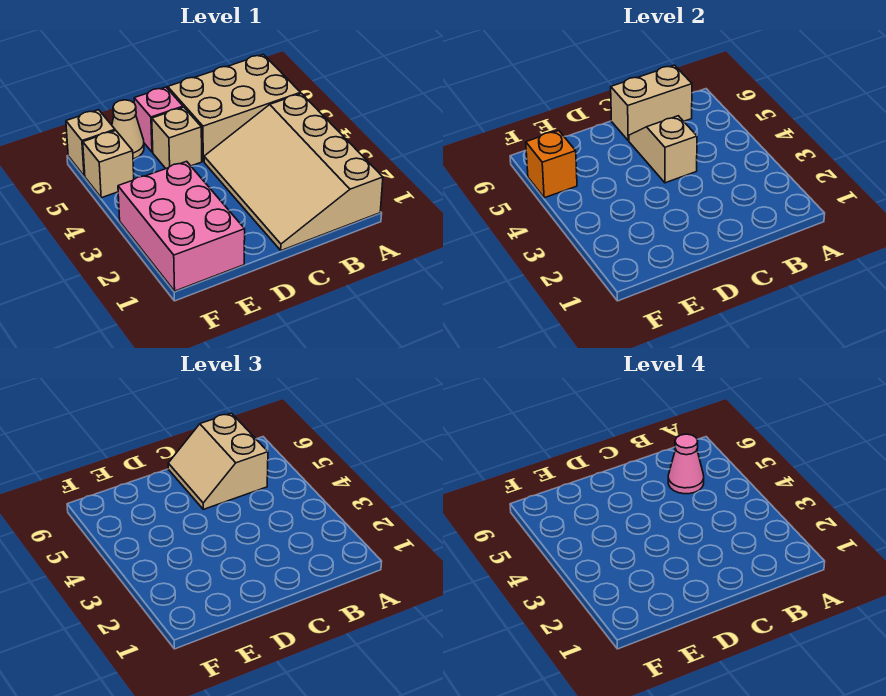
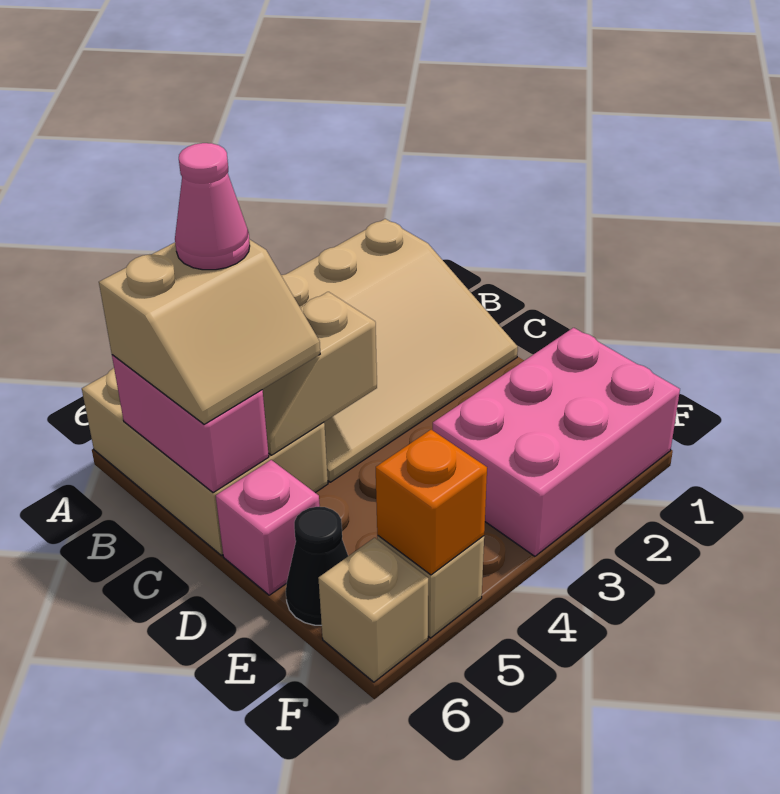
tan 1x2 brick [611,65,692,141] -> pink 1x2 brick [112,355,269,493]
tan 1x1 brick [152,107,202,168] -> none
tan 1x1 cone [112,100,144,159] -> black 1x1 cone [286,507,348,625]

